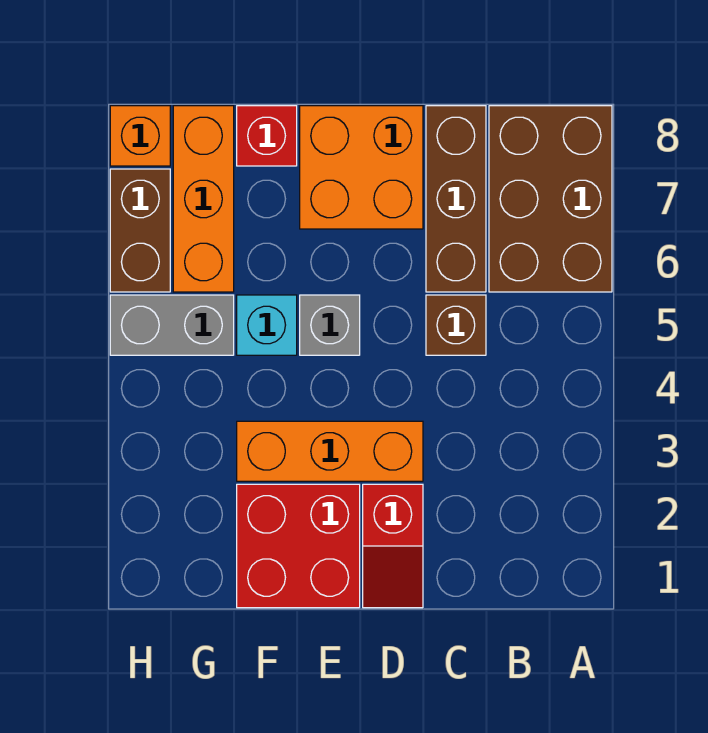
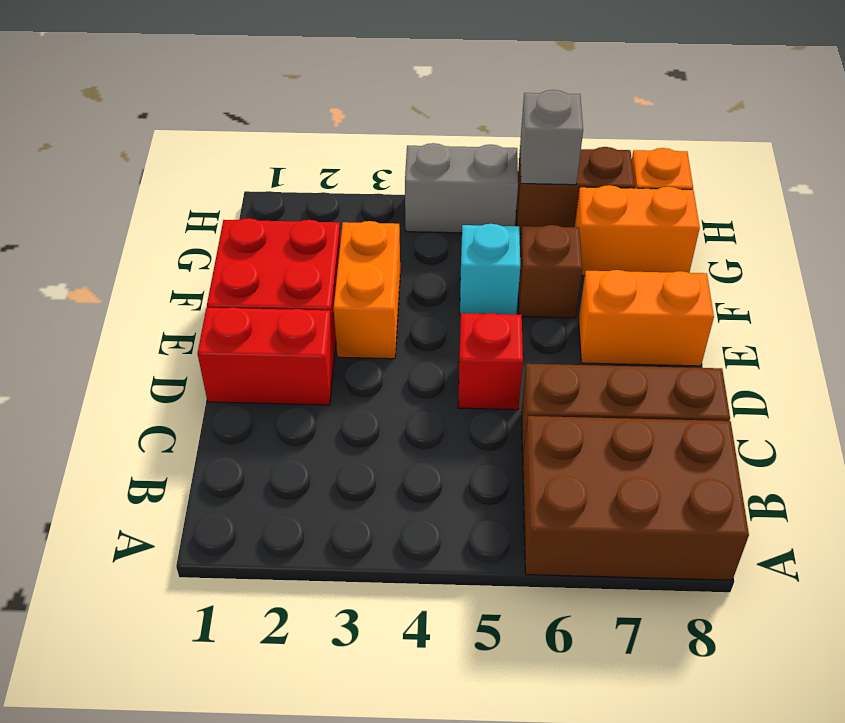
brown 1x1 brick [426,295,486,355] -> brown 1x1 brick moved to [518,225,582,318]
red 1x2 slope [363,484,423,608] -> red 1x2 brick [197,307,334,405]
orange 1x3 brick [237,421,423,481] -> orange 1x2 brick [334,221,400,359]
orange 2x2 brick [300,106,423,229] -> orange 1x2 brick [579,270,714,366]
grey 1x1 brick [300,295,360,355] -> grey 1x1 brick moved to [520,90,583,185]
red 1x1 brick [237,106,297,166] -> red 1x1 brick moved to [458,313,523,410]
grey 1x2 brick [110,295,234,355] -> grey 1x2 brick turned to [405,143,518,233]
orange 1x3 brick [173,106,234,292] -> orange 1x2 brick [574,185,700,276]

